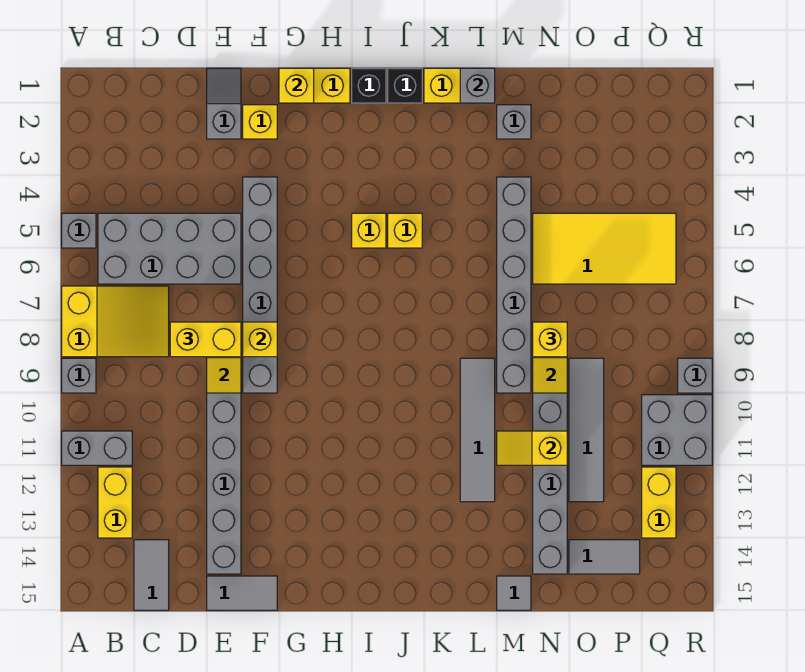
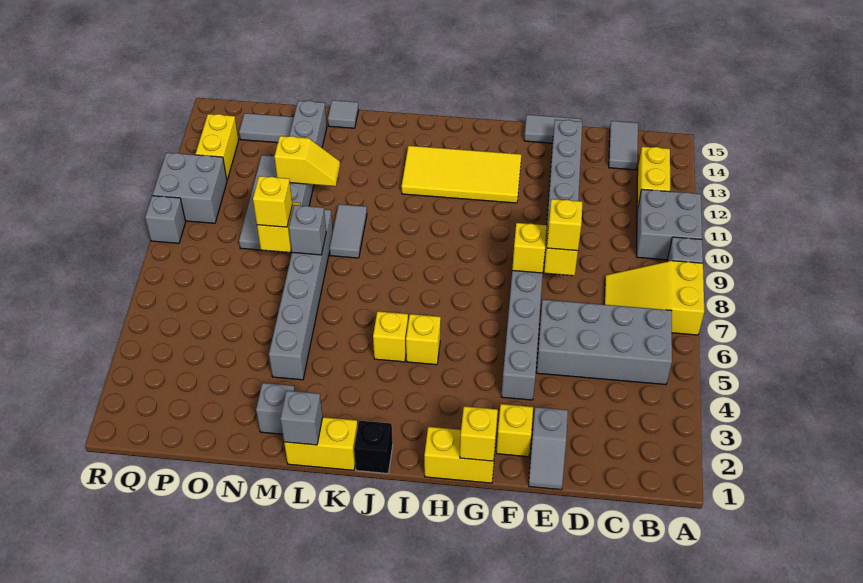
grey 1x1 brick [62,213,96,248] -> grey 1x1 brick moved to [289,205,326,255]
grey 1x2 brick [62,431,132,465] -> grey 2x2 brick [637,189,702,260]
yellow 1x2 brick [170,322,241,357] -> yellow 1x1 brick [547,199,583,251]
black 1x1 brick [352,68,386,103] -> none
grey 1x4 tile [460,358,495,502] -> grey 1x2 tile [330,204,367,258]
yellow 2x4 tile [533,213,676,284] -> yellow 2x4 tile moved to [401,146,521,203]

